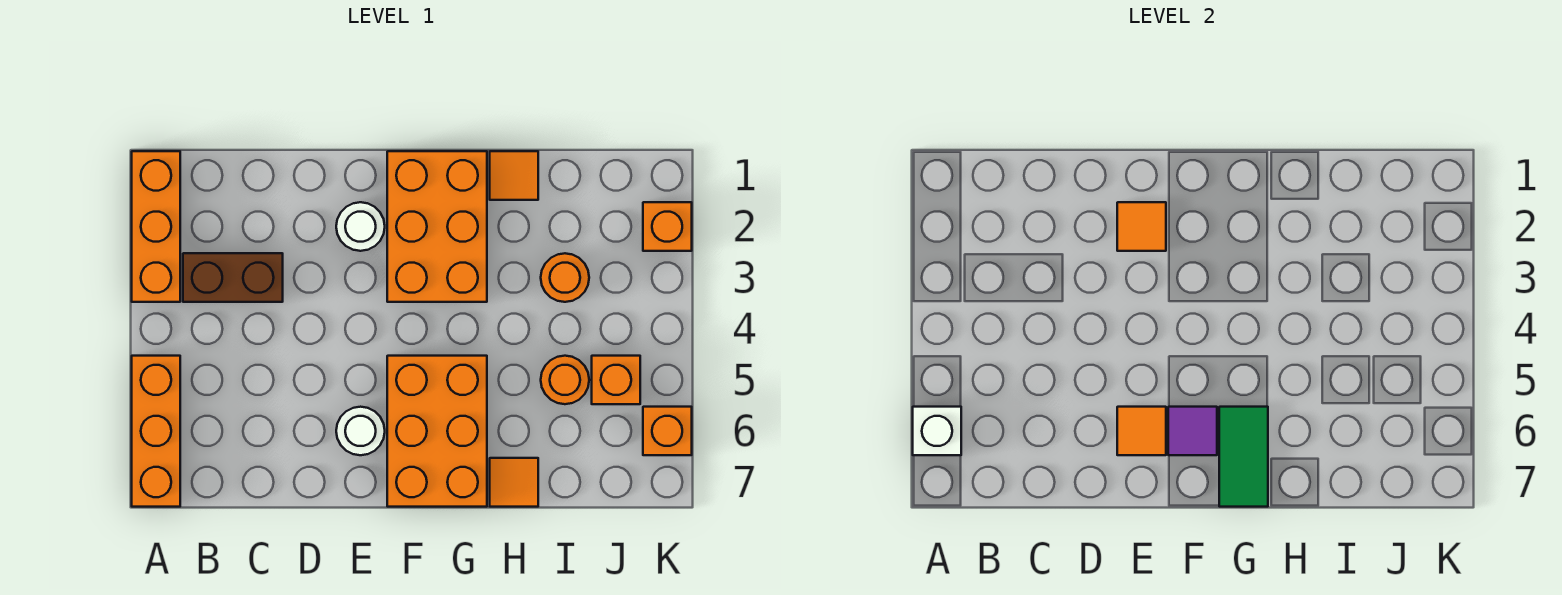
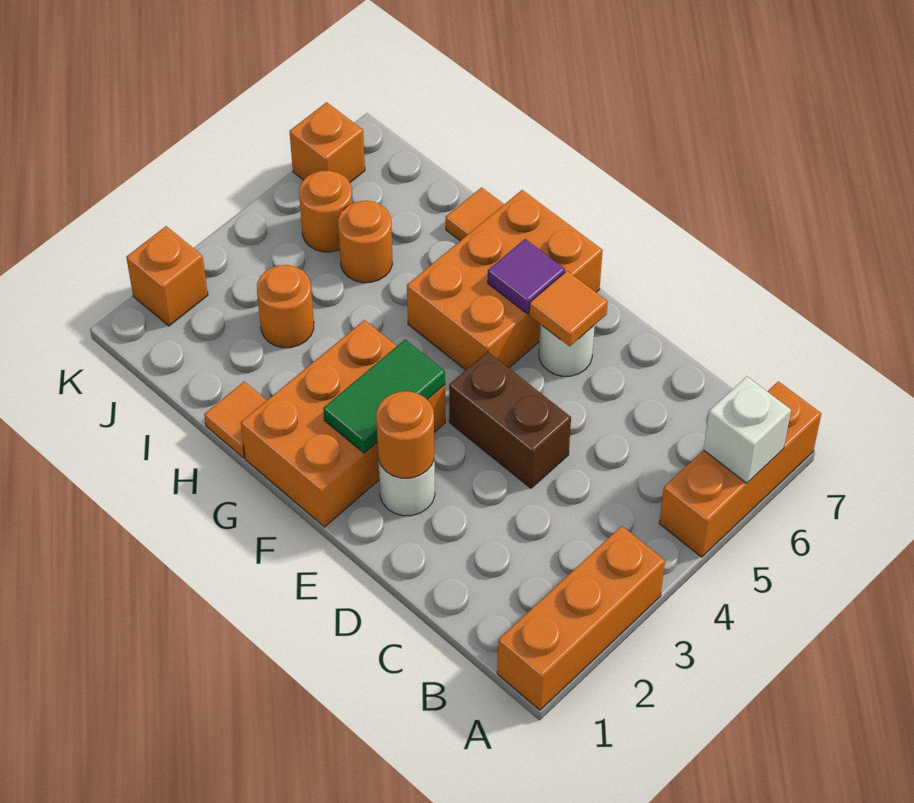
brown 1x2 brick [183,253,283,302] -> brown 1x2 brick moved to [449,352,571,488]
orange 1x1 tile [1117,202,1166,251] -> orange 1x1 round brick [376,391,434,478]
green 1x2 tile [1219,407,1268,507] -> green 1x2 tile moved to [323,340,445,453]
orange 1x1 brick [592,356,640,404] -> orange 1x1 round brick [299,171,352,252]

